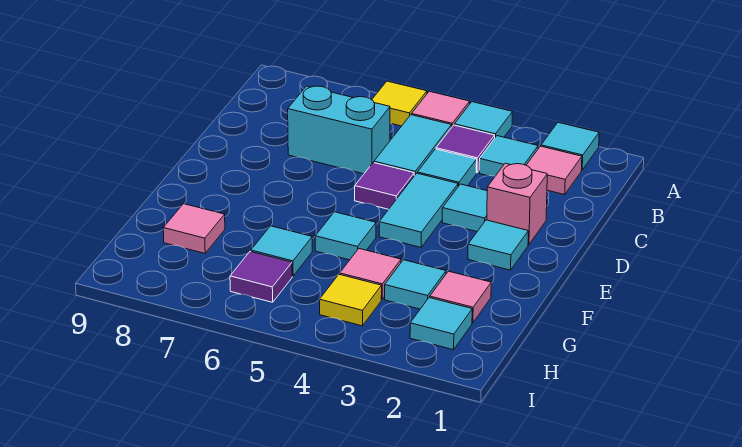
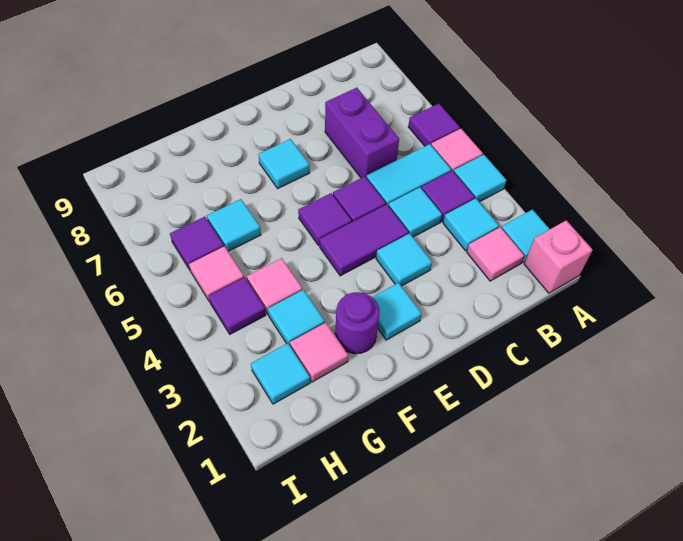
yellow 1x1 tile [372,81,427,126] -> purple 1x1 tile [408,104,460,146]
cyan 1x2 brick [288,86,390,174] -> purple 1x2 brick [325,88,399,178]
pink 1x1 brick [487,163,547,245] -> pink 1x1 brick moved to [524,220,593,293]
cyan 1x2 tile [379,173,458,247] -> purple 1x2 tile [320,204,409,276]
none -> purple 1x1 tile [298,193,352,245]
none -> purple 1x1 round brick [335,292,380,354]
cyan 1x1 tile [315,212,376,260] -> cyan 1x1 tile moved to [258,139,310,188]
pink 1x1 tile [163,204,225,253] -> pink 1x1 tile moved to [189,246,244,302]
yellow 1x1 tile [319,274,382,326] -> purple 1x1 tile [209,277,266,334]

